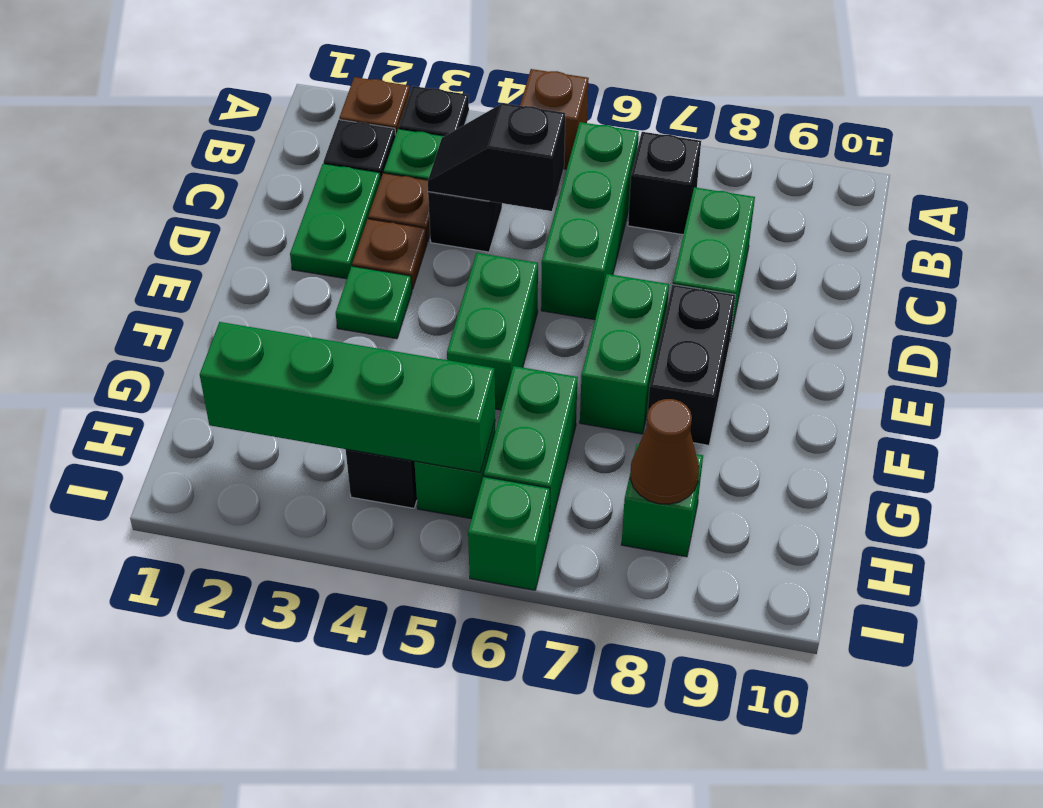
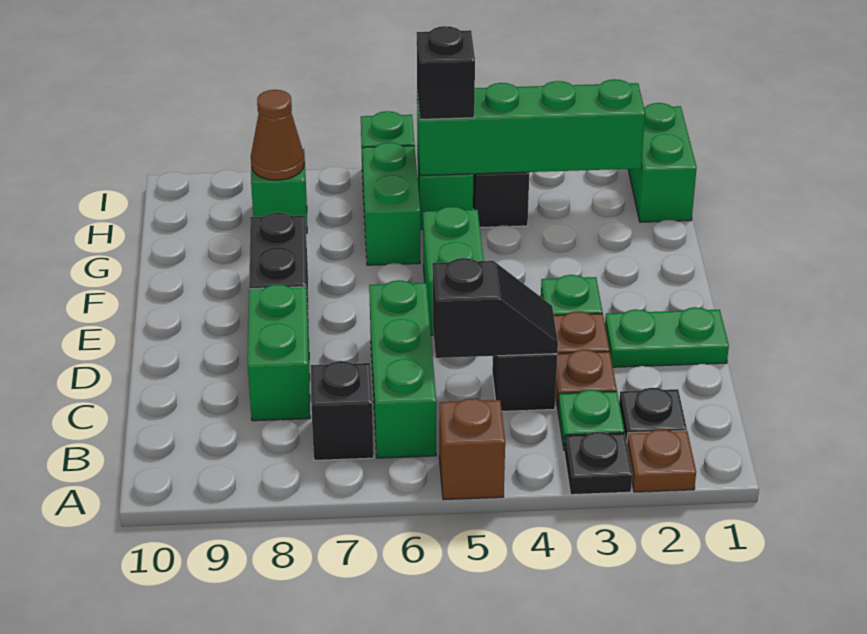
green 1x2 plate [290,164,381,279] -> green 1x2 plate turned to [605,307,729,367]
green 1x2 brick [580,274,669,434] -> green 1x2 brick moved to [628,103,697,222]
none -> black 1x1 brick [417,26,475,119]

